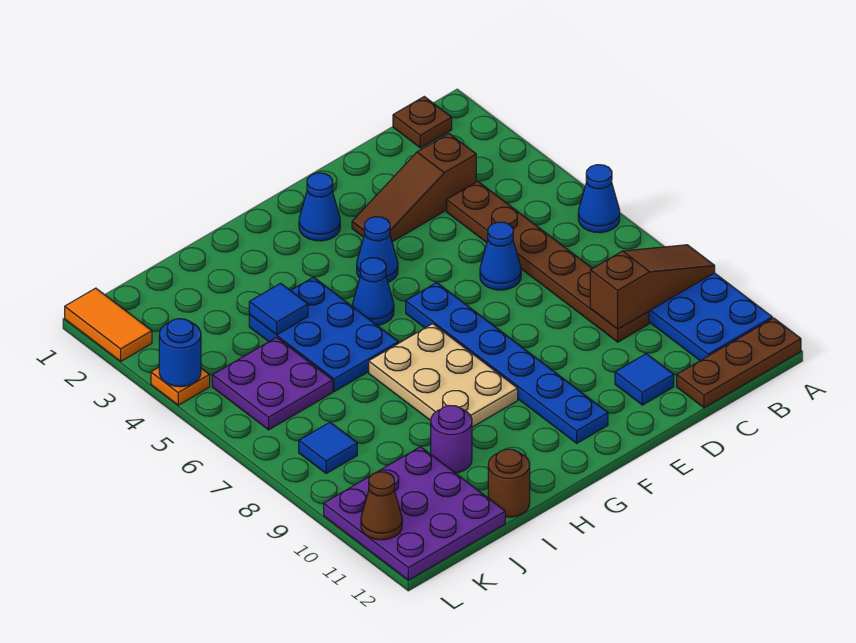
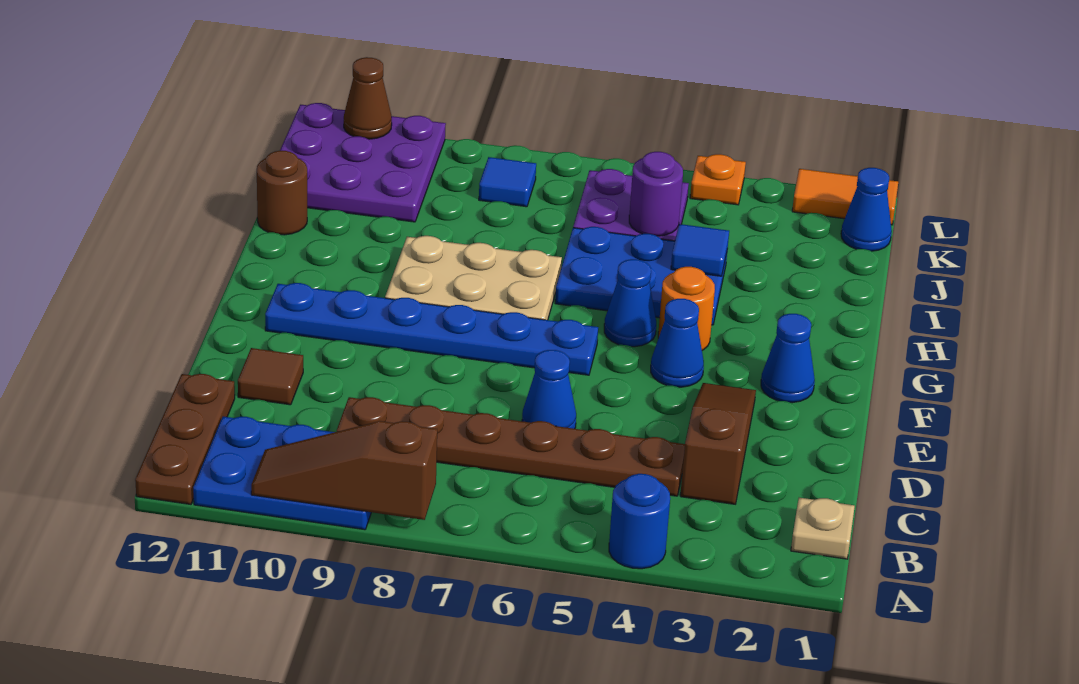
blue 1x1 cone [578,165,620,233] -> blue 1x1 cone moved to [841,168,892,251]
brown 1x3 slope [590,245,715,329] -> brown 1x3 slope turned to [251,421,437,520]
brown 1x1 plate [393,97,452,148] -> tan 1x1 plate [791,498,855,559]
blue 1x1 tile [615,354,674,405] -> brown 1x1 tile [238,348,303,405]
none -> orange 1x1 round brick [658,267,715,350]
purple 1x1 round brick [431,406,472,473] -> purple 1x1 round brick moved to [629,152,683,236]
blue 1x1 round brick [159,319,201,387] -> blue 1x1 round brick moved to [609,474,670,569]

